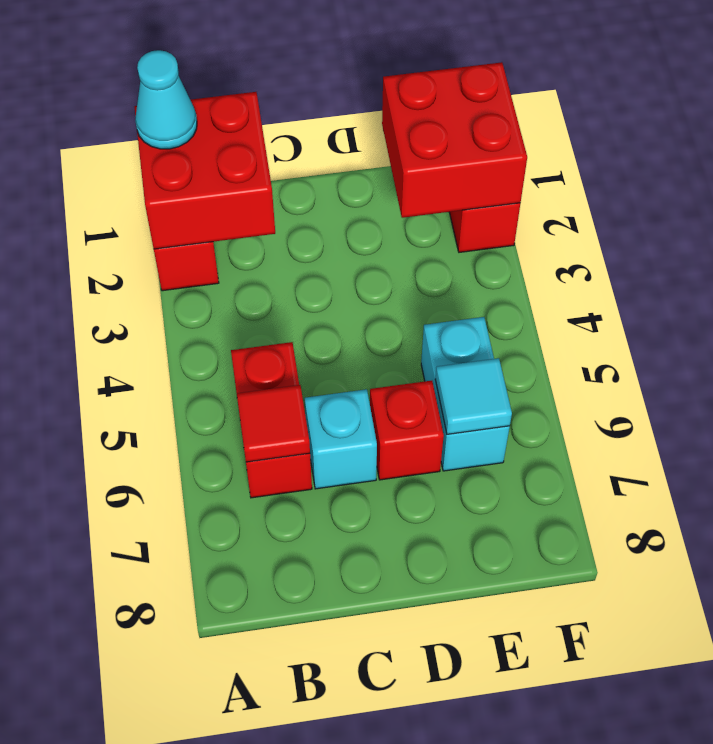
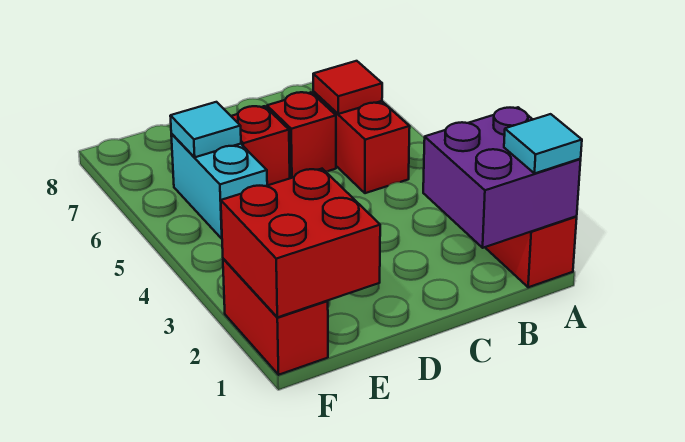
red 2x2 brick [135,92,275,249] -> purple 2x2 brick [423,107,581,248]
cyan 1x1 cone [135,50,197,149] -> cyan 1x1 tile [504,114,582,173]
cyan 1x1 brick [305,389,377,489] -> red 1x1 brick [267,92,336,178]

